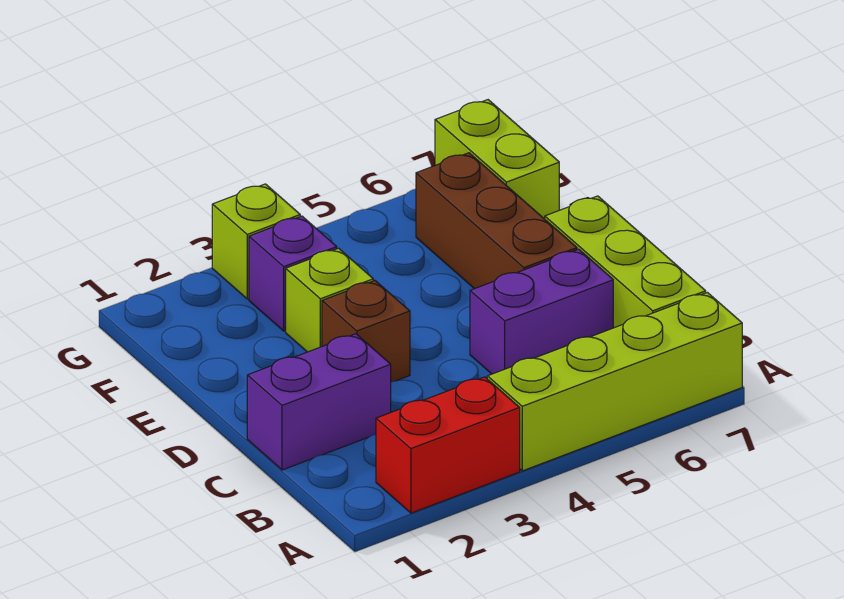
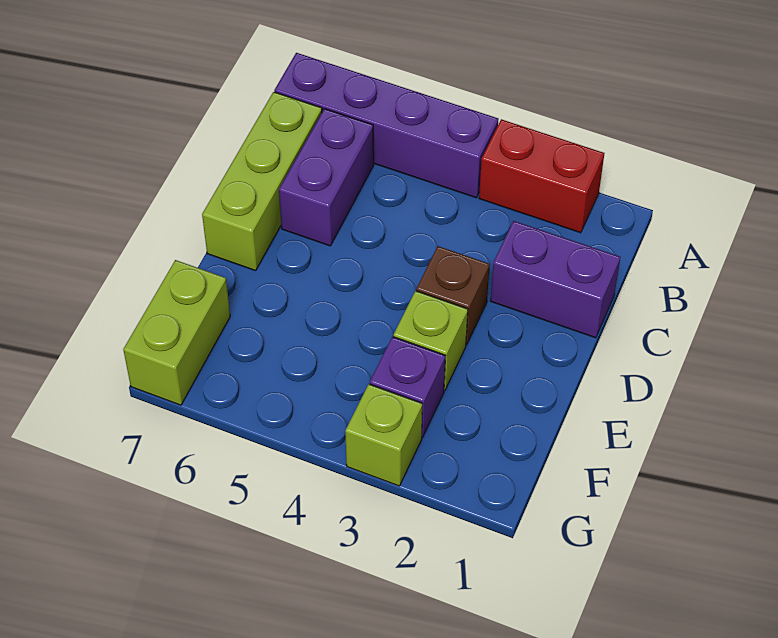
lime 1x4 brick [487,293,742,471] -> purple 1x4 brick [274,53,499,198]
purple 1x2 brick [470,249,613,374] -> purple 1x2 brick turned to [279,109,374,246]
brown 1x3 brick [416,153,577,289] -> none

